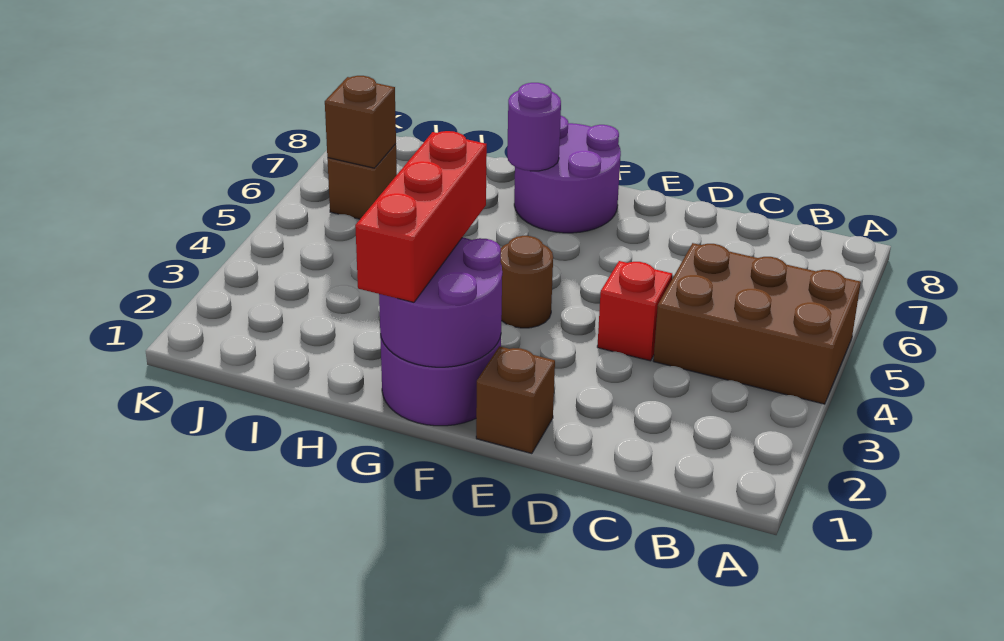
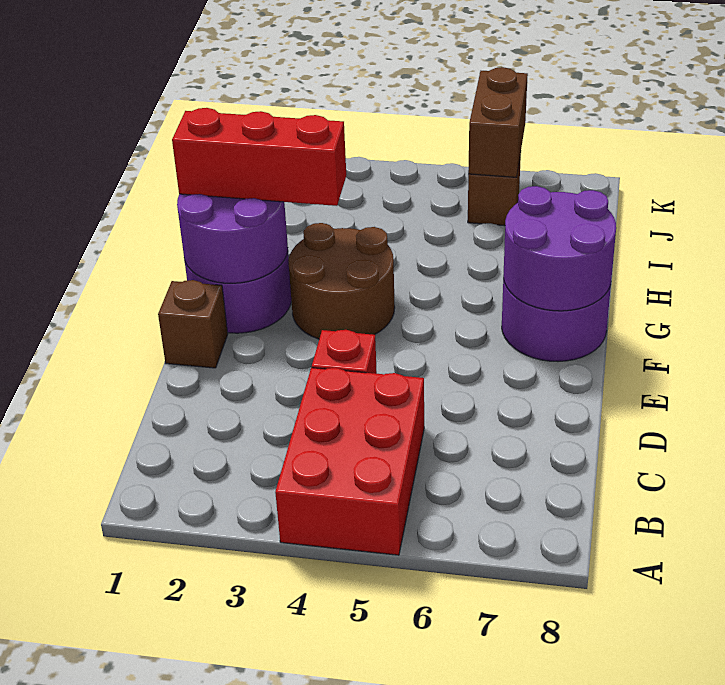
brown 2x3 brick [653,243,861,404] -> red 2x3 brick [275,368,424,555]
brown 1x1 round brick [500,236,553,328] -> brown 2x2 round brick [288,223,395,339]
purple 1x1 round brick [507,83,561,171] -> purple 2x2 round brick [503,186,616,311]
brown 1x1 brick [325,76,396,168] -> brown 1x2 brick [468,67,528,177]

